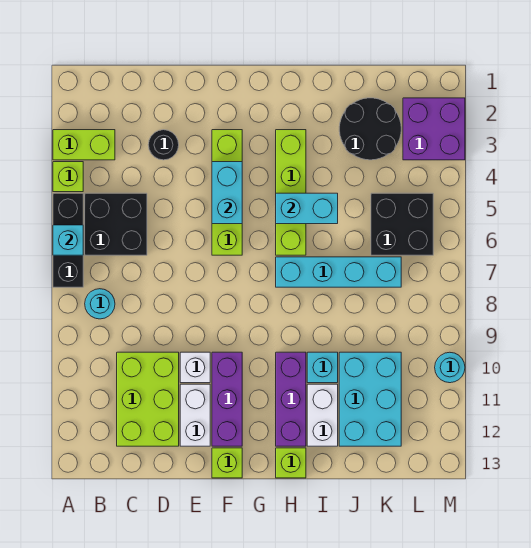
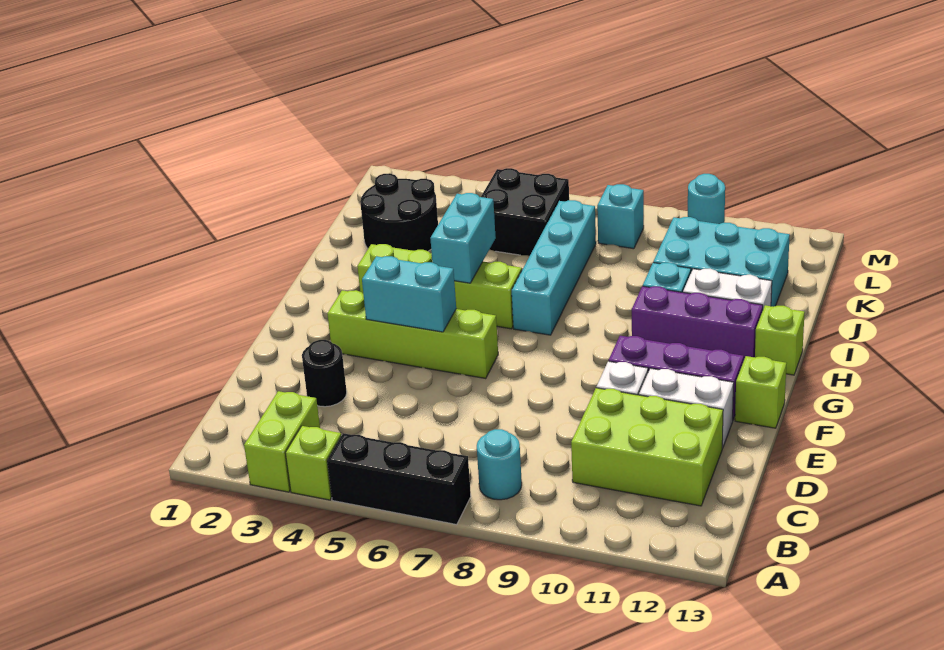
cyan 1x1 brick [53,225,83,255] -> cyan 1x1 brick moved to [597,184,644,249]
black 2x2 brick [85,193,147,255] -> none
purple 2x2 brick [403,98,465,160] -> none

